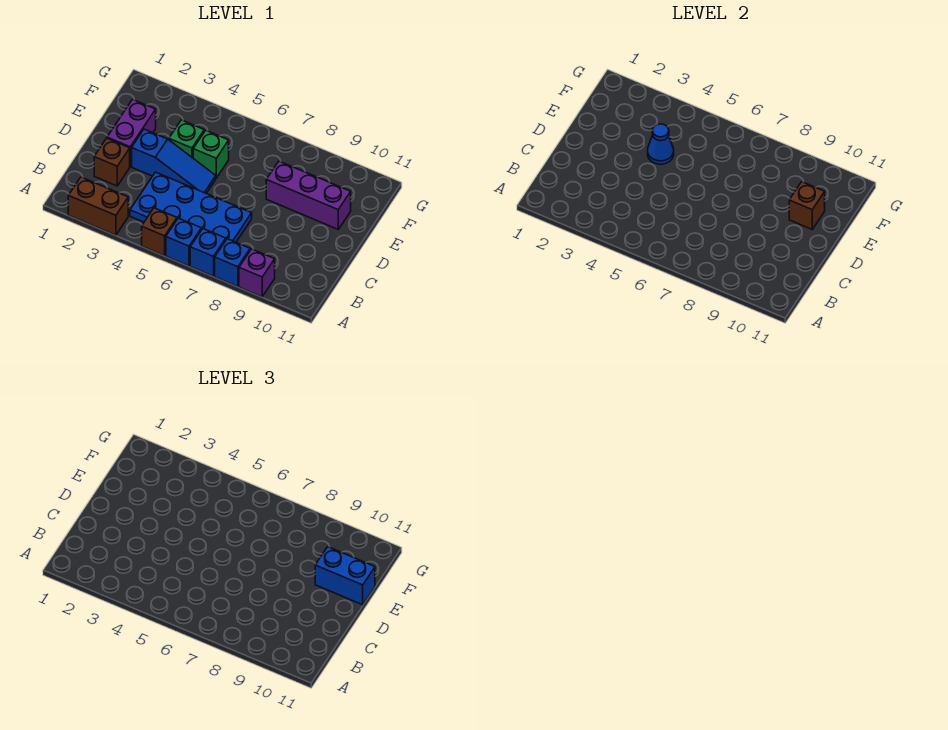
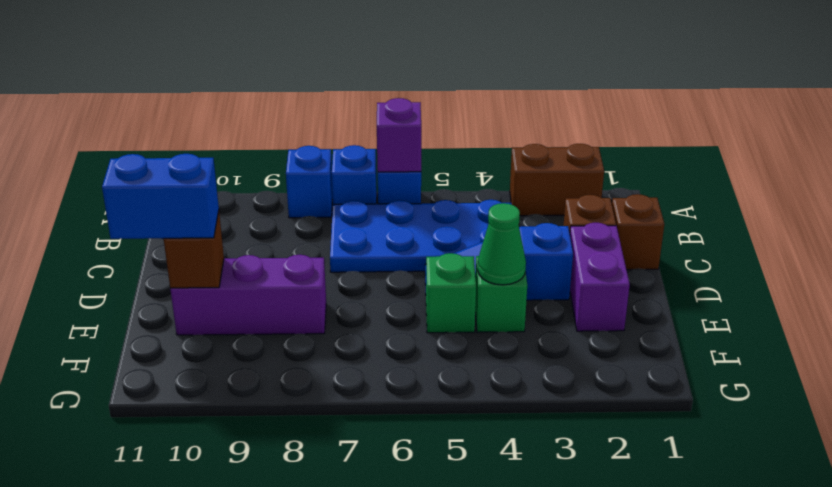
brown 1x1 brick [142,208,177,256] -> brown 1x1 brick moved to [612,194,664,270]
purple 1x1 brick [239,249,275,297] -> purple 1x1 brick moved to [377,98,421,172]
blue 1x1 cone [648,124,674,164] -> green 1x1 cone [477,203,526,285]

